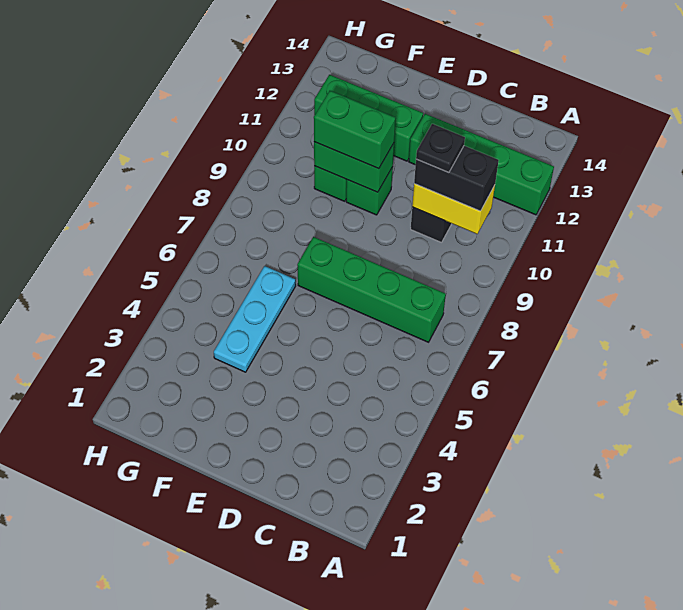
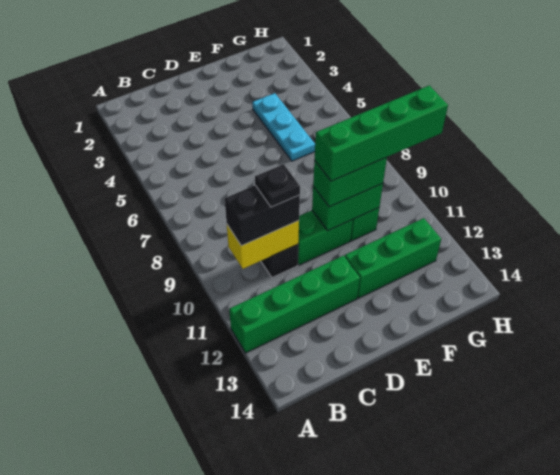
green 1x4 brick [297,237,446,342] -> green 1x4 brick moved to [314,85,448,181]
green 1x1 brick [346,167,393,215] -> green 1x2 brick [298,211,353,265]

